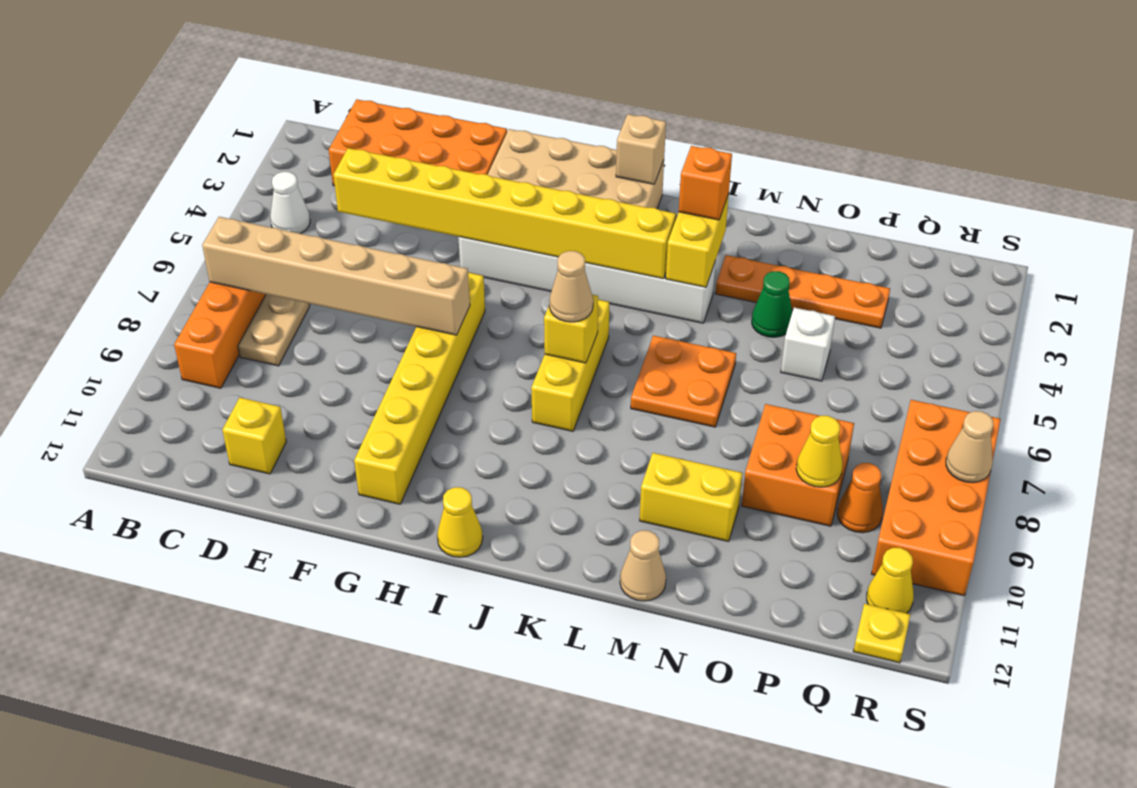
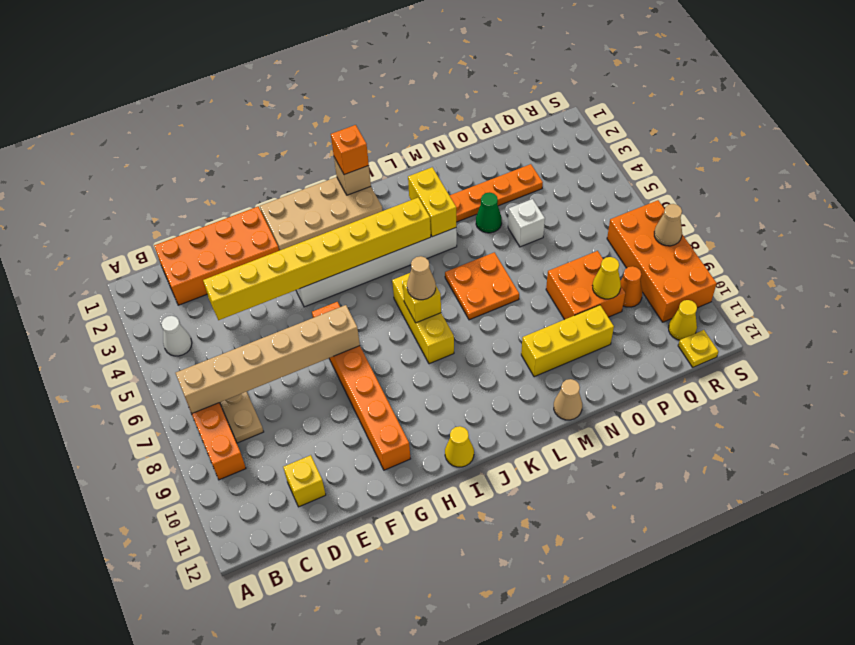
yellow 1x6 brick [354,273,485,504] -> orange 1x6 brick [312,302,410,470]
orange 1x1 brick [679,146,732,220] -> orange 1x1 brick moved to [331,125,369,175]
yellow 1x2 brick [640,453,742,541] -> yellow 1x3 brick [521,305,614,377]

